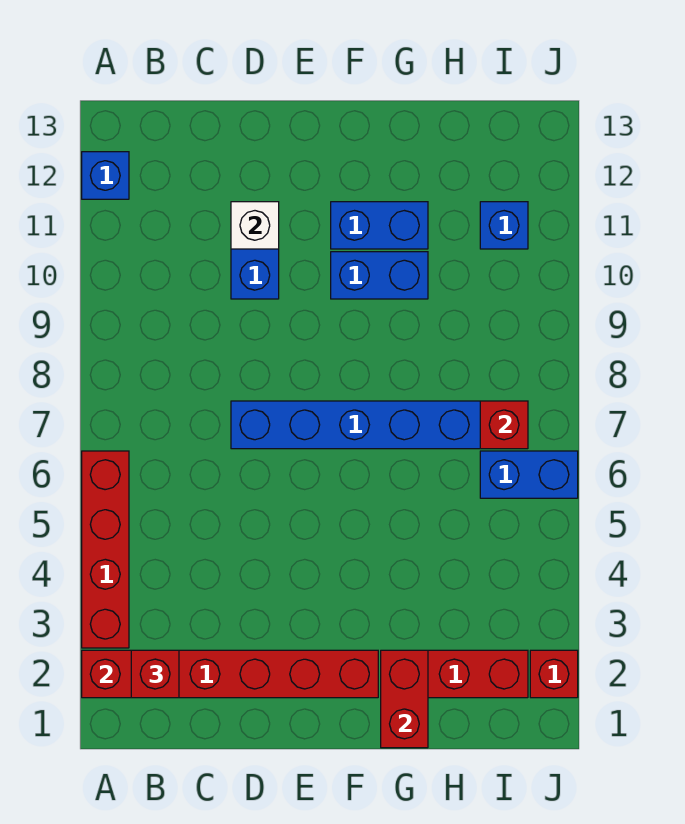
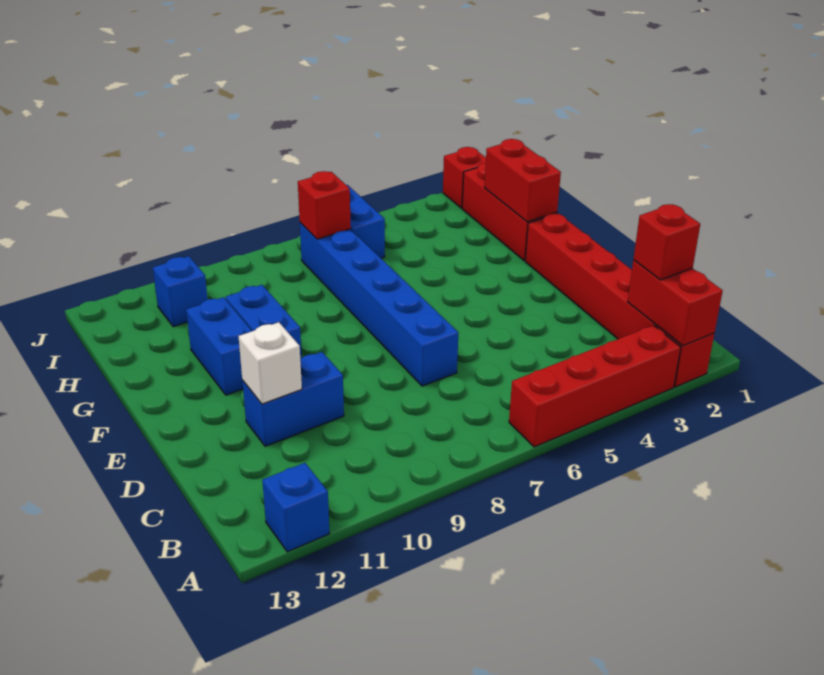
red 1x2 brick [381,650,428,748] -> red 1x2 brick turned to [484,139,561,222]

